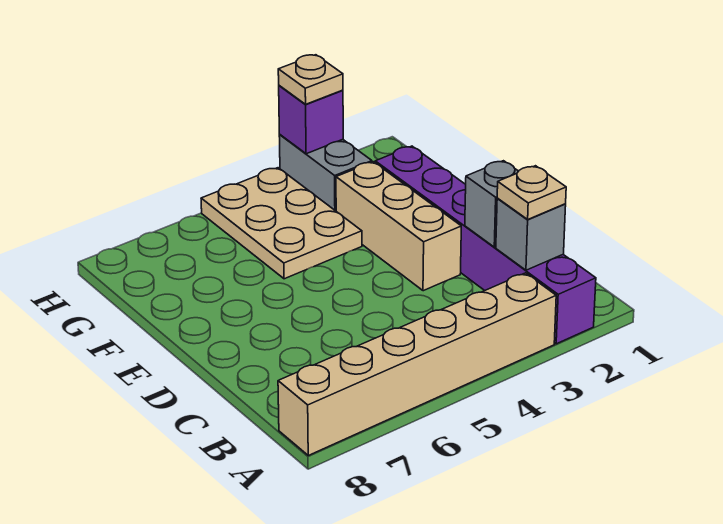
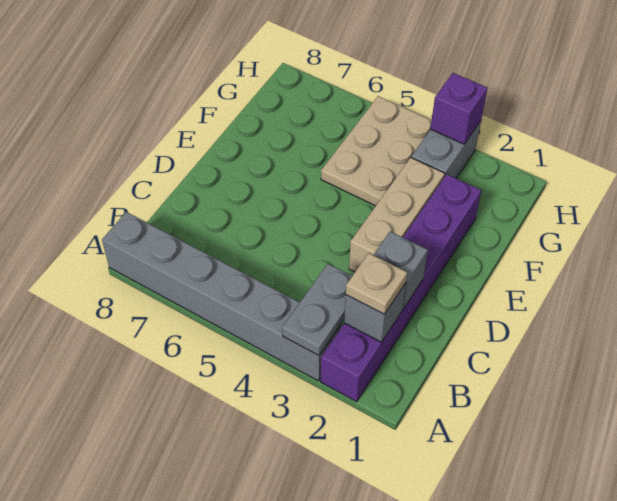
tan 1x6 brick [278,273,556,455] -> grey 1x6 brick [102,212,341,381]
none -> grey 1x2 plate [282,264,352,356]
tan 1x1 plate [278,55,343,104] -> none

